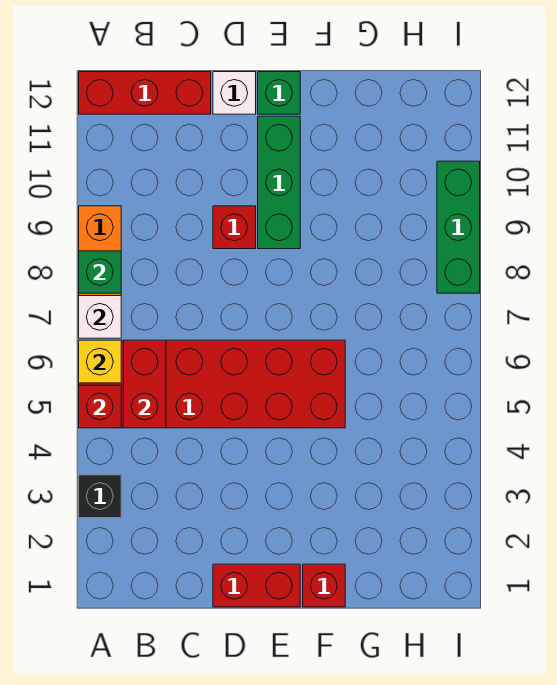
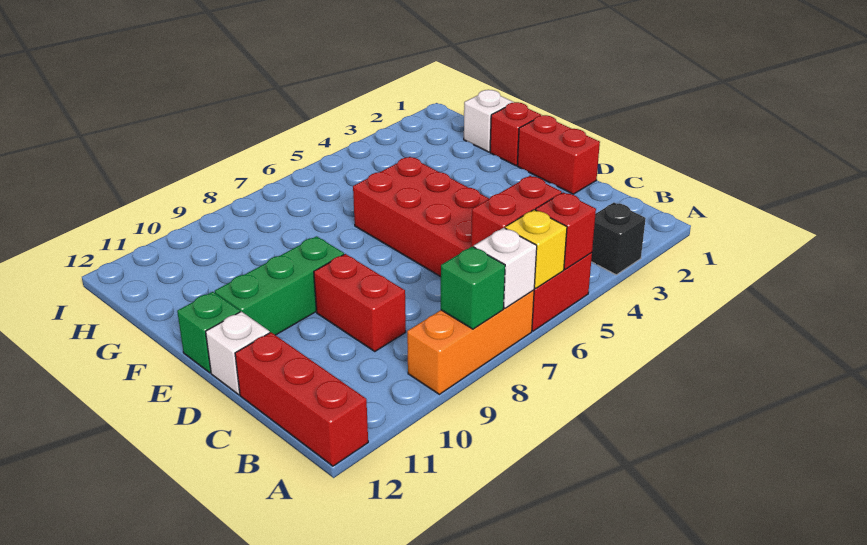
red 1x1 brick [213,206,256,249] -> red 1x2 brick [314,254,406,351]
none -> white 1x1 brick [464,90,514,152]
green 1x3 brick [437,161,480,293] -> none

